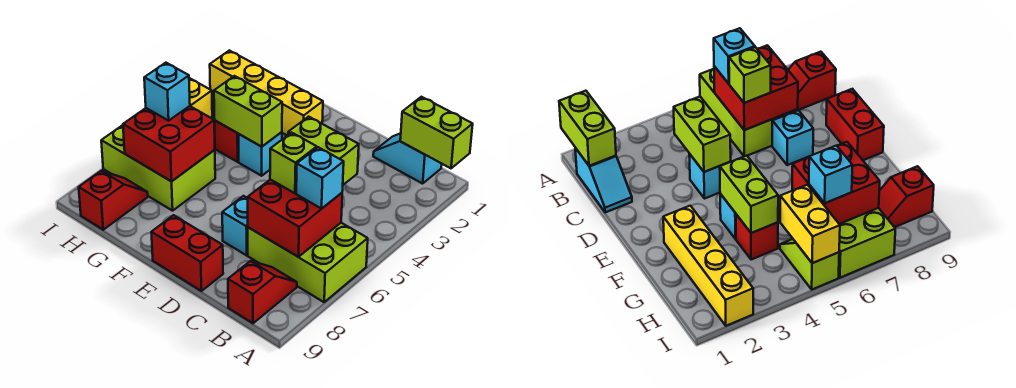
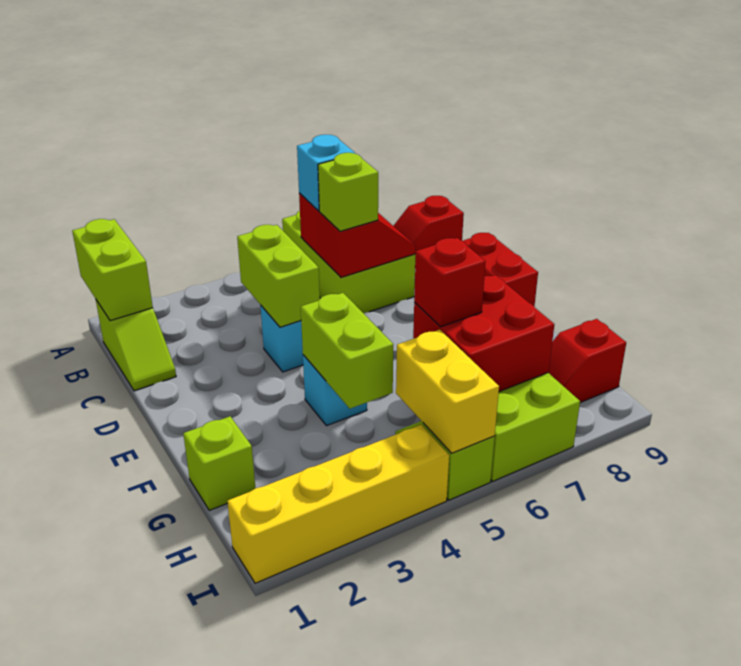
cyan 1x2 slope [373,133,442,184] -> lime 1x2 slope [96,300,176,391]
red 2x2 brick [248,179,342,257] -> red 2x2 slope [299,193,416,277]
cyan 1x1 brick [222,196,248,255] -> none
yellow 1x4 brick [210,50,323,136] -> yellow 1x4 brick turned to [227,425,449,583]
none -> lime 1x1 brick [183,416,255,510]
red 1x1 brick [215,121,239,162] -> red 1x1 brick moved to [414,238,486,327]
cyan 1x1 brick [144,63,190,121] -> none

